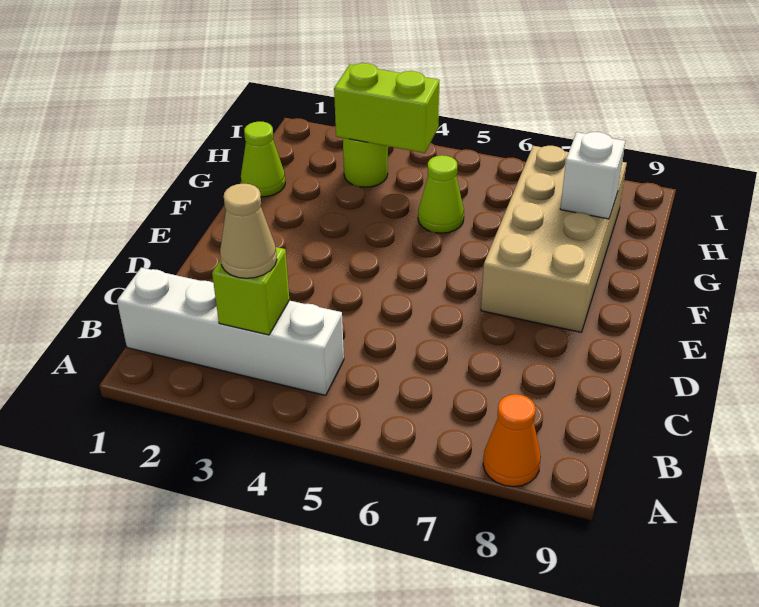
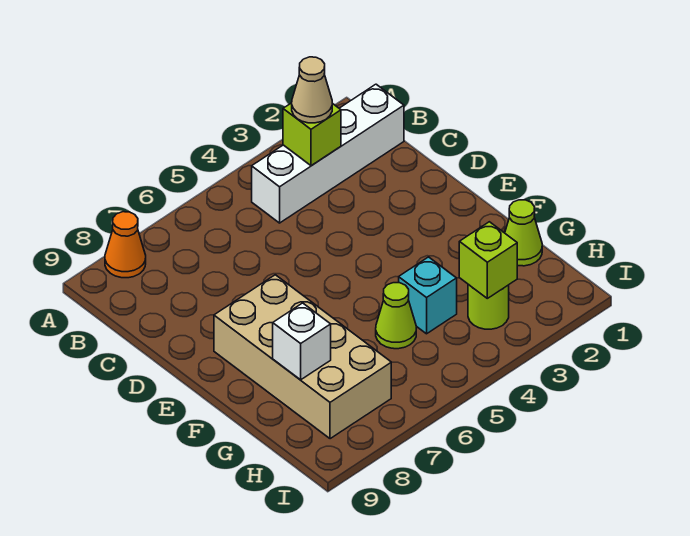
none -> cyan 1x1 brick [399,257,457,334]
lime 1x2 brick [334,63,440,153] -> lime 1x1 brick [459,222,517,298]

